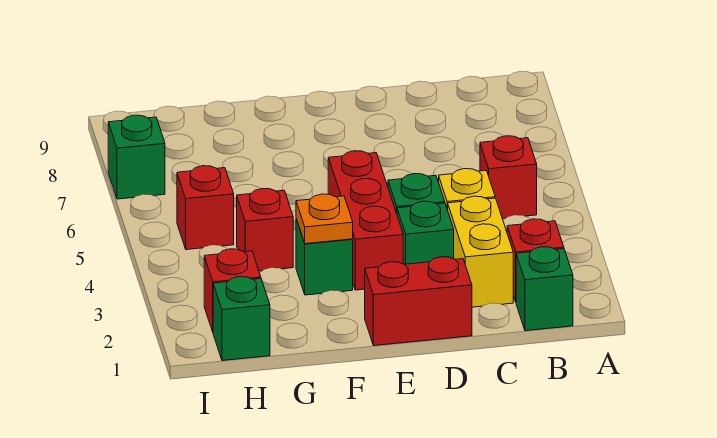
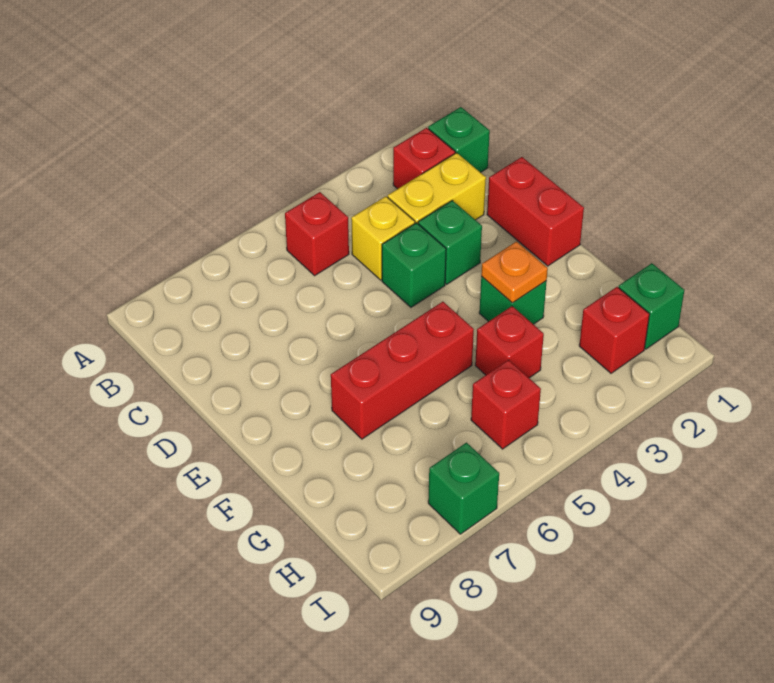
red 1x3 brick [328,151,403,290] -> red 1x3 brick moved to [331,302,474,439]

